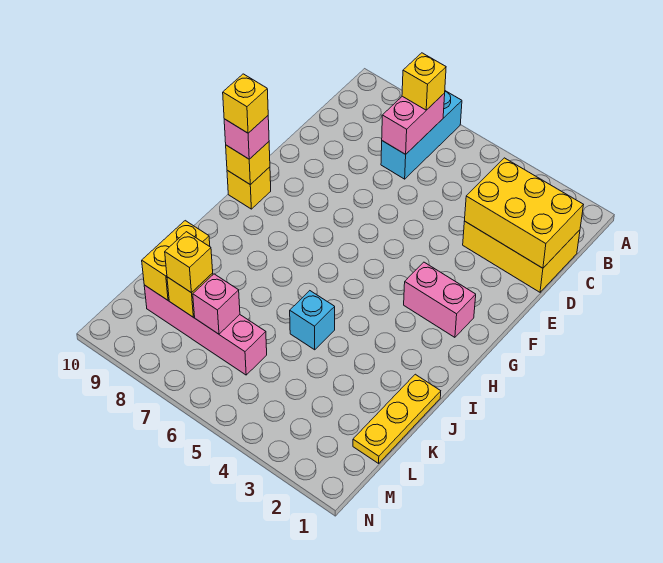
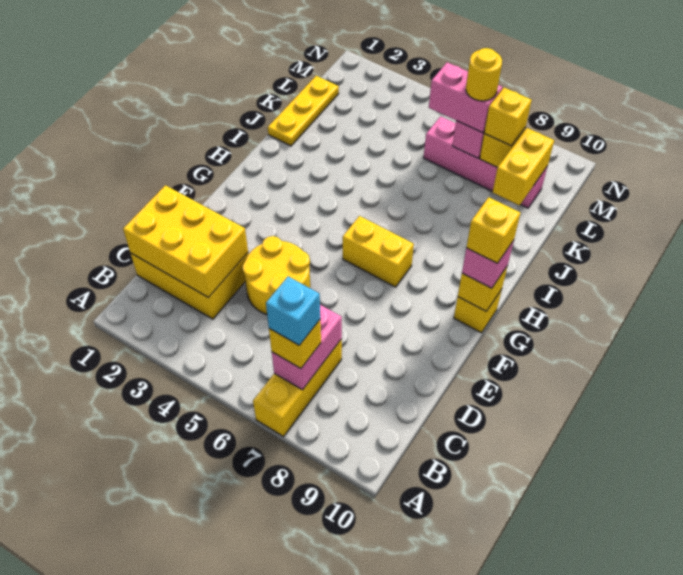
cyan 1x3 brick [381,91,462,179] -> yellow 1x3 brick [253,339,342,437]
none -> yellow 2x2 round brick [242,236,310,314]
pink 1x2 brick [404,262,476,337] -> pink 1x2 brick moved to [429,62,502,133]
none -> yellow 1x2 brick [343,216,414,287]
cyan 1x1 brick [290,291,335,350] -> cyan 1x1 brick moved to [266,276,320,345]
none -> yellow 1x1 round brick [466,48,502,101]

